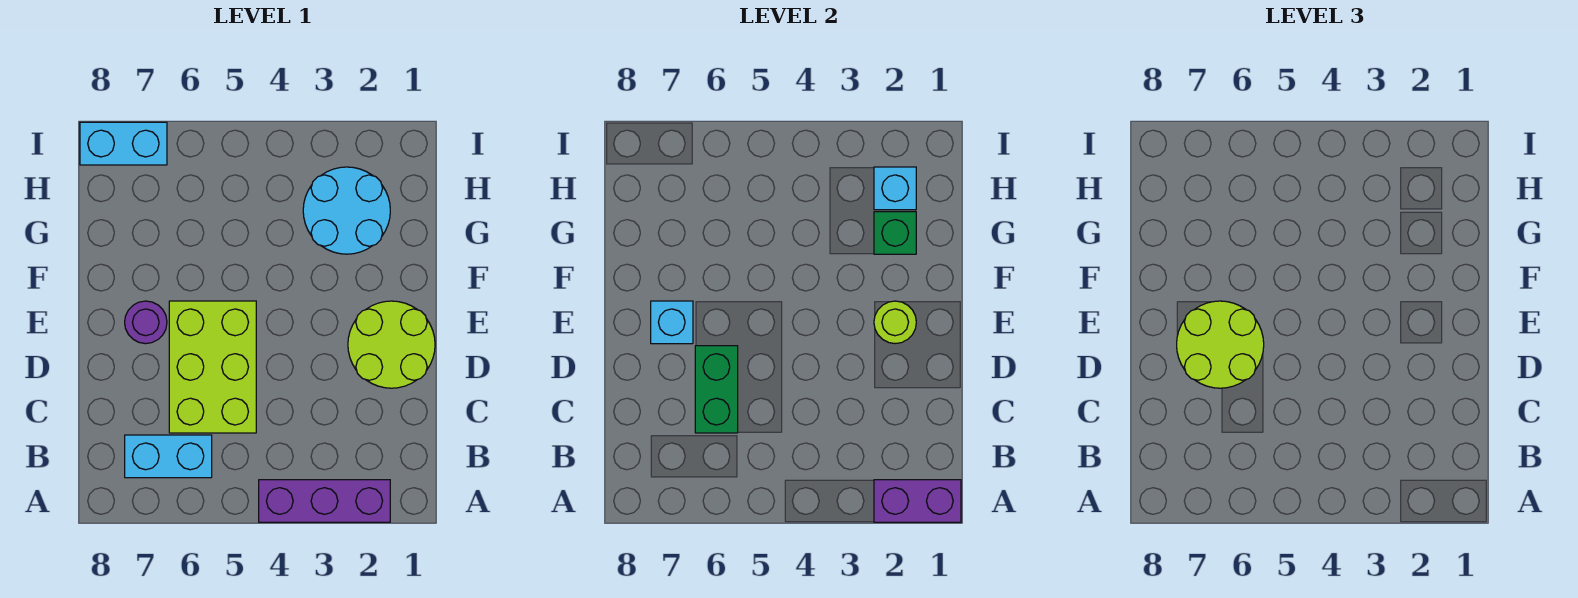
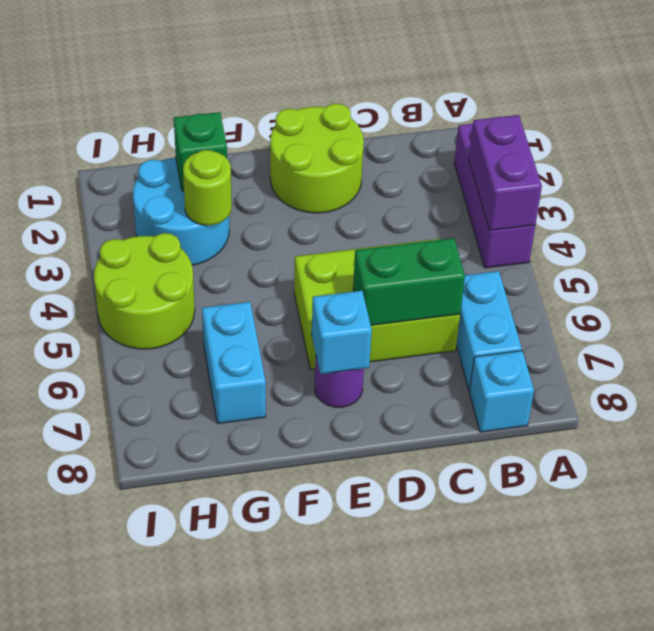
purple 1x2 brick [874,480,961,522] -> purple 1x2 brick moved to [469,115,542,230]
lime 2x2 round brick [1177,301,1264,388] -> lime 2x2 round brick moved to [94,233,195,349]
lime 1x1 round brick [874,301,916,344] -> lime 1x1 round brick moved to [183,150,232,225]
cyan 1x1 brick [874,167,916,210] -> cyan 1x1 brick moved to [469,351,534,432]
cyan 1x2 brick [80,122,167,165] -> cyan 1x2 brick moved to [202,302,266,424]

